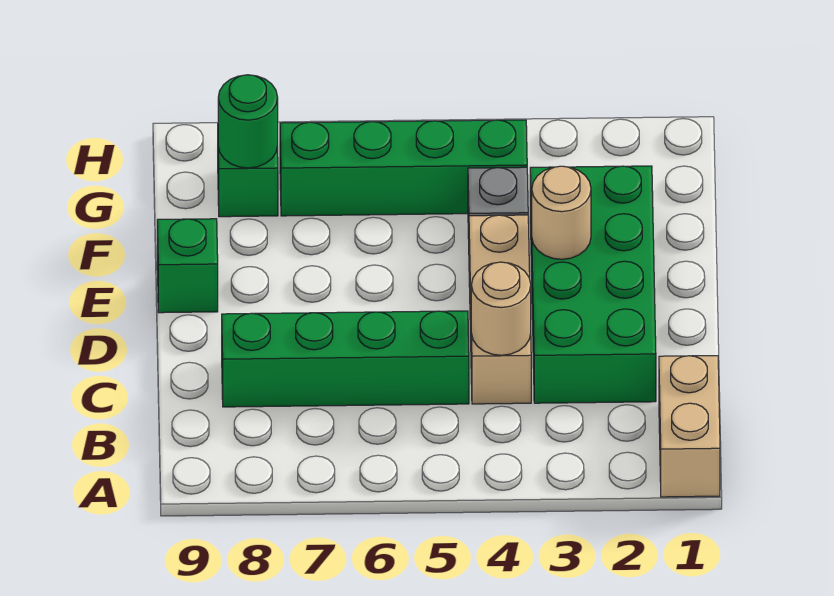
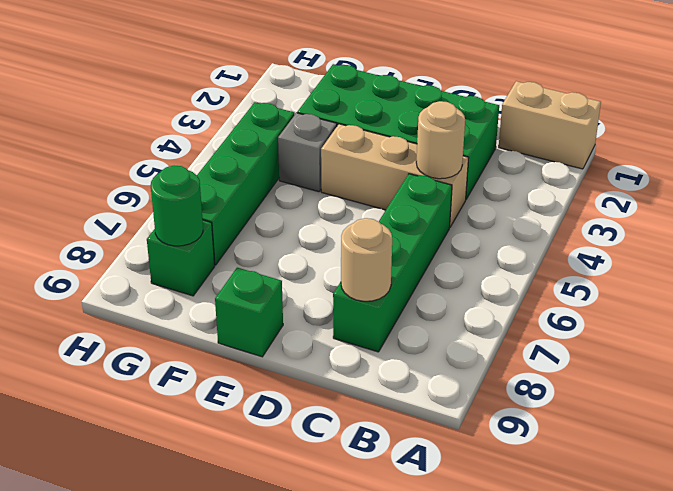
tan 1x1 round brick [532,166,591,259] -> tan 1x1 round brick moved to [341,218,392,301]

